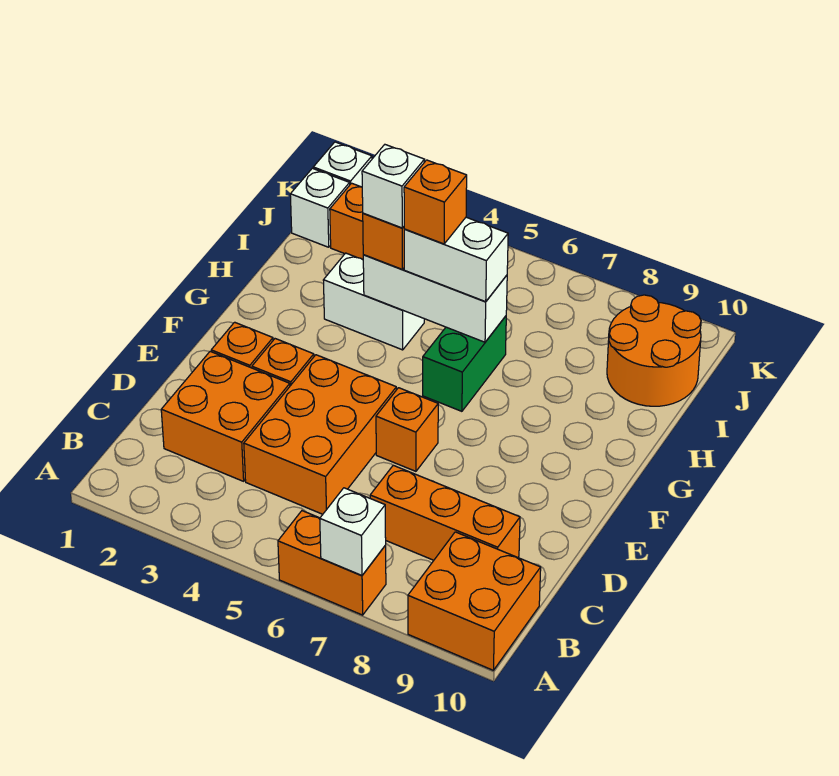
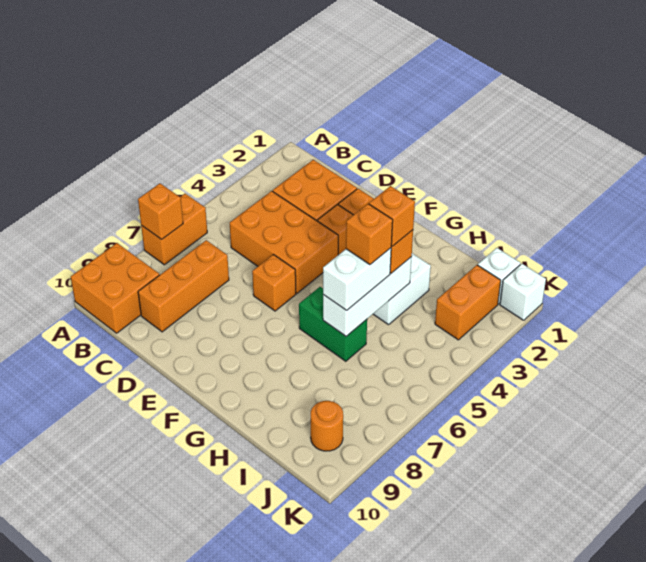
white 1x1 brick [320,488,386,576] -> orange 1x1 brick [138,183,183,239]
white 1x1 brick [362,145,424,228] -> orange 1x1 brick [369,186,415,246]
orange 2x2 round brick [607,295,701,406] -> orange 1x1 round brick [311,401,343,451]

